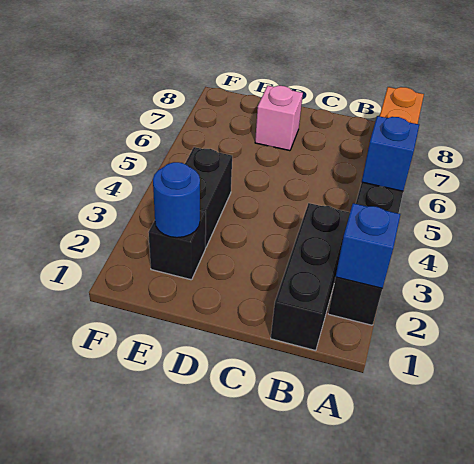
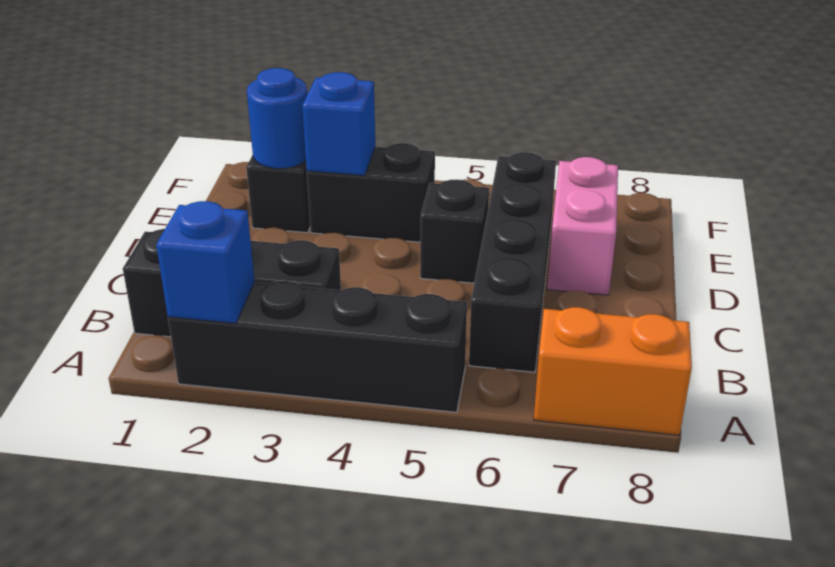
blue 1x1 brick [362,116,419,191] -> blue 1x1 brick moved to [302,72,375,176]
none -> black 1x4 brick [469,152,556,372]
none -> black 1x1 brick [420,180,489,283]
pink 1x1 brick [255,86,303,151] -> pink 1x2 brick [547,157,618,295]

